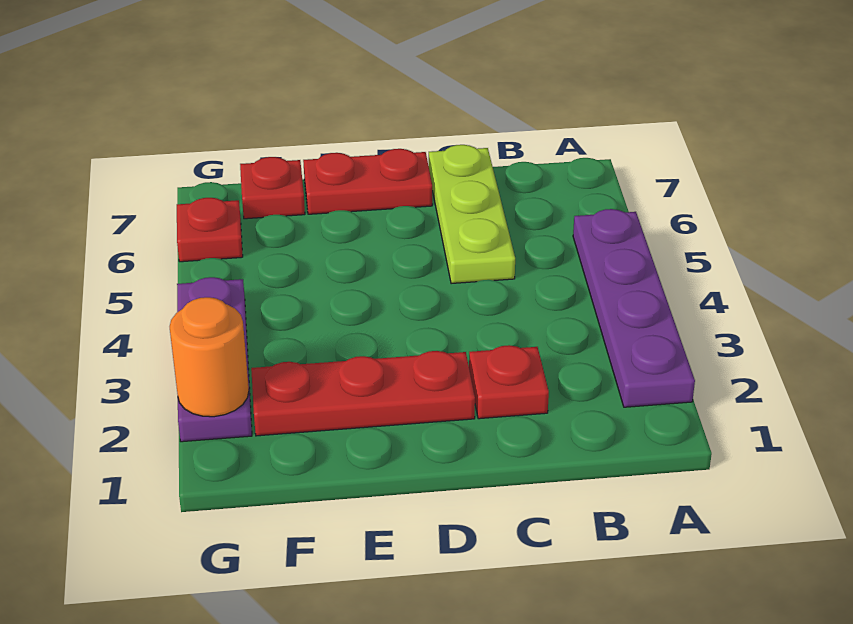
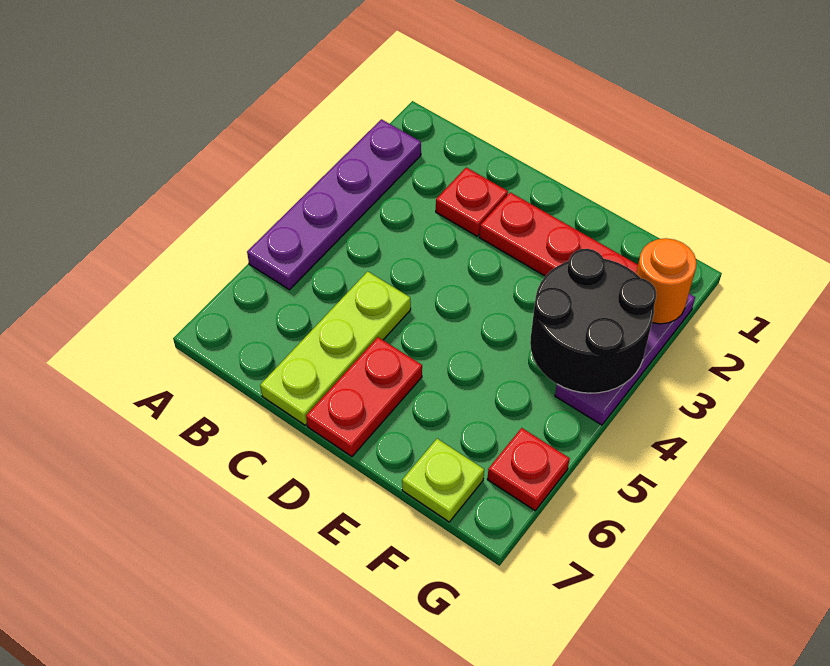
red 1x2 plate [303,149,432,214] -> red 1x2 plate turned to [306,337,422,457]
none -> black 2x2 round brick [530,249,656,393]
red 1x1 plate [240,157,305,219] -> lime 1x1 plate [402,439,484,522]

